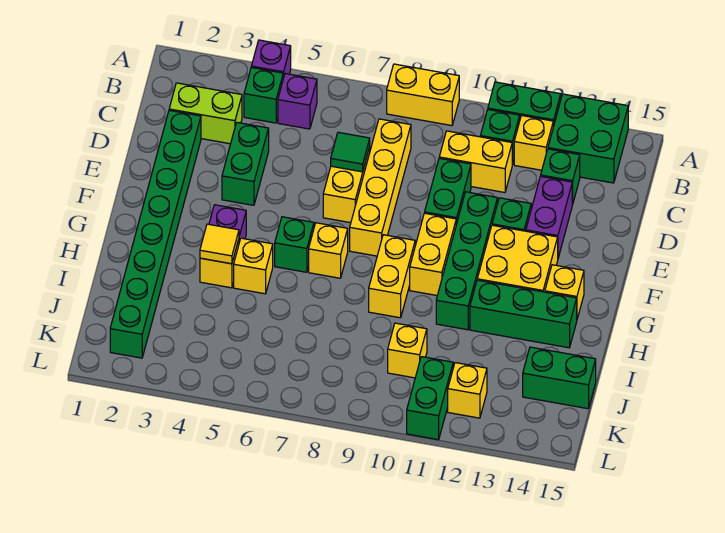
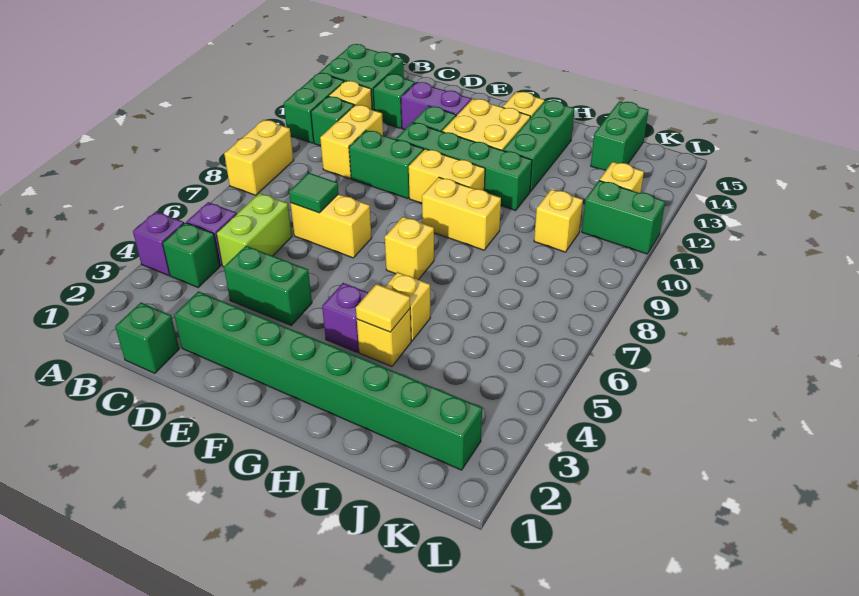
lime 1x2 brick [169,83,242,144] -> lime 1x2 brick moved to [216,193,292,267]
yellow 1x4 brick [350,119,411,256] -> none
green 1x1 brick [275,217,314,272] -> green 1x1 brick moved to [115,303,179,373]

